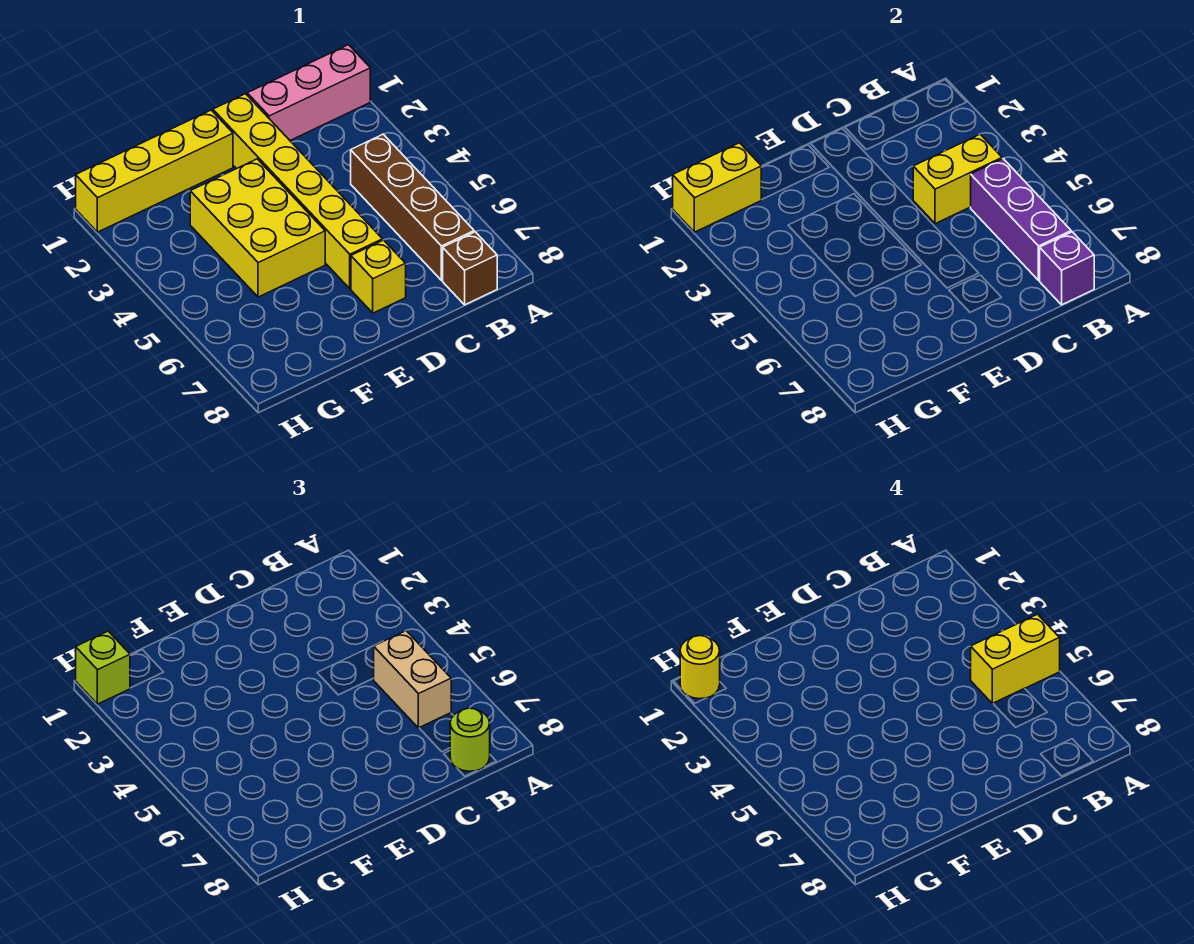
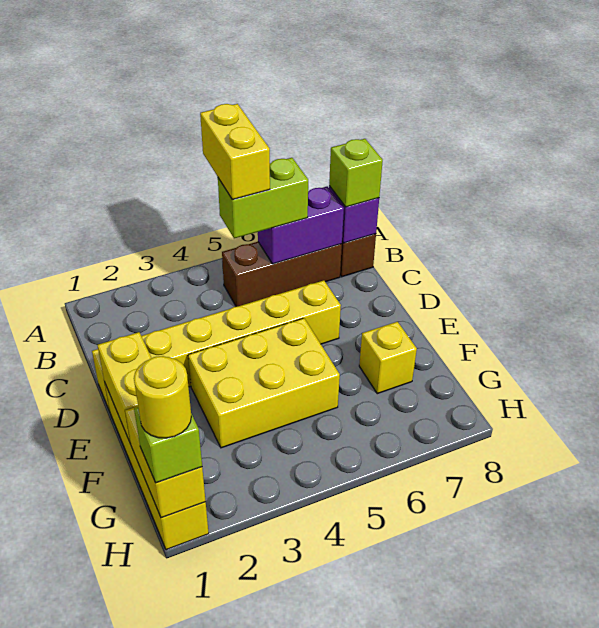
pink 1x3 brick [247,45,370,140] -> none
brown 1x4 brick [351,134,474,281] -> brown 1x3 brick [222,242,342,307]
yellow 1x2 brick [913,134,1002,224] -> yellow 1x2 brick moved to [97,332,151,444]
purple 1x3 brick [970,159,1071,281] -> purple 1x2 brick [258,186,344,264]
tan 1x2 brick [374,631,451,728] -> lime 1x2 brick [218,158,308,239]
lime 1x1 round brick [450,708,490,771] -> lime 1x1 brick [329,139,383,207]
yellow 1x1 brick [351,240,406,313] -> yellow 1x1 brick moved to [359,322,417,394]

